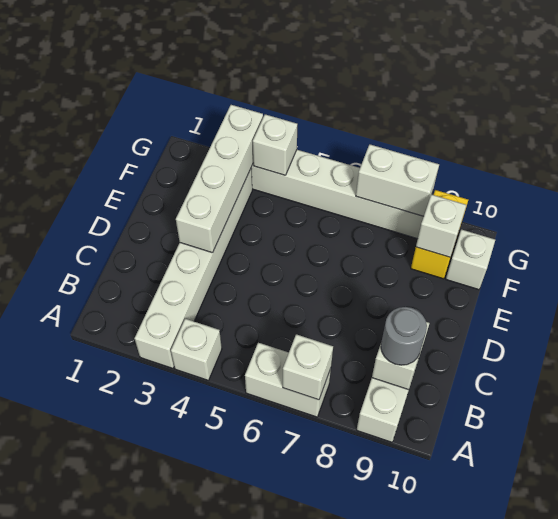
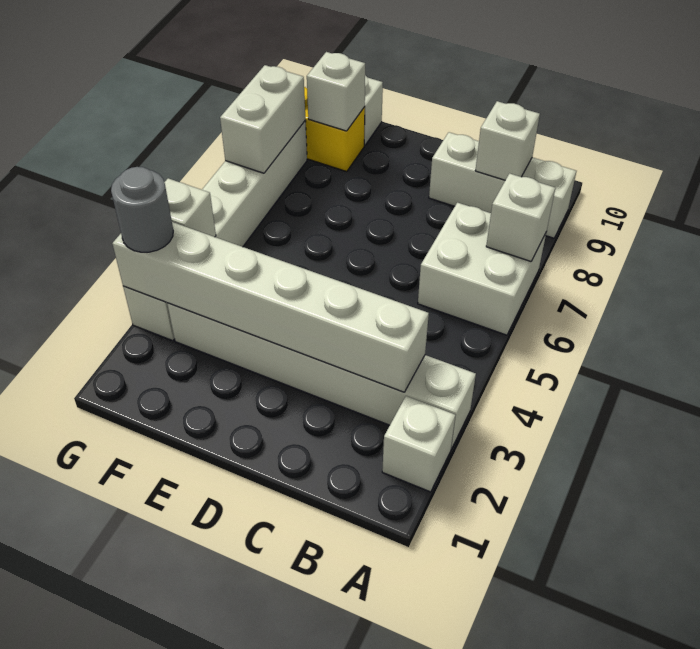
white 1x1 brick [171,319,222,380] -> white 1x1 brick moved to [382,396,455,492]
white 1x2 brick [245,343,331,417] -> white 2x2 brick [418,203,546,335]
grey 1x1 round brick [381,307,427,365] -> grey 1x1 round brick moved to [111,167,173,252]
white 1x4 brick [176,105,263,253] -> white 1x6 brick [112,222,429,392]

